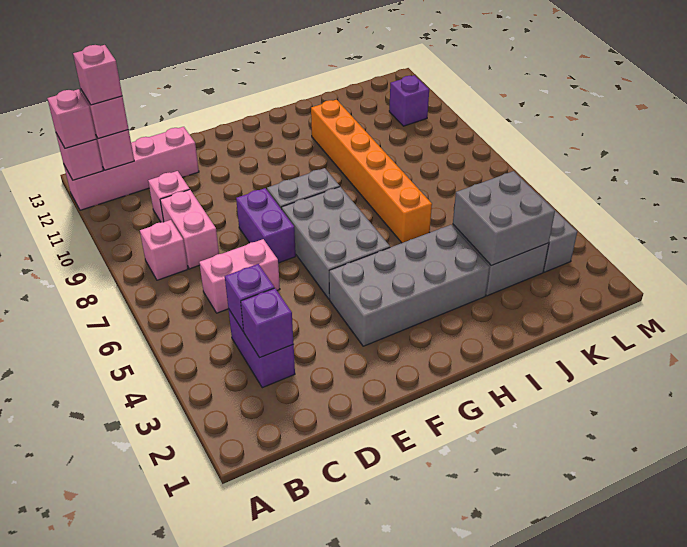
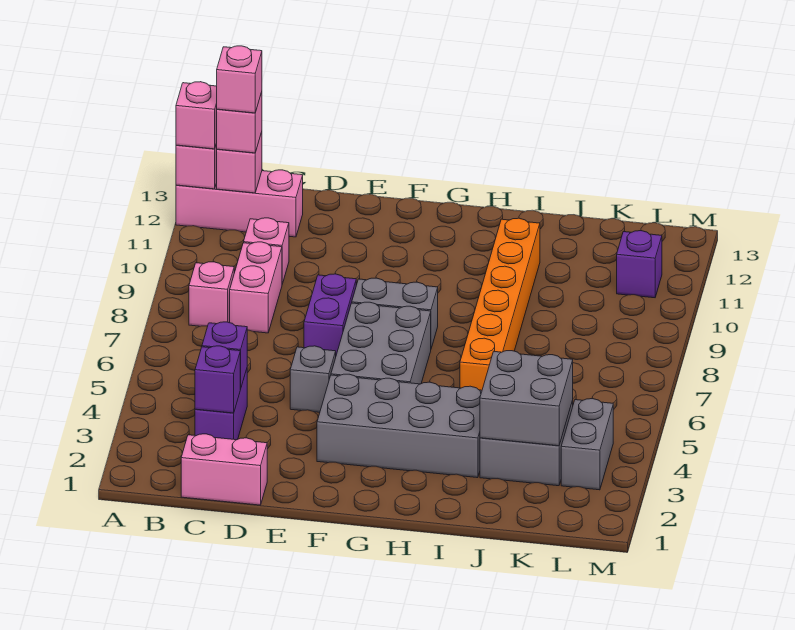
pink 1x4 brick [64,127,199,210] -> pink 1x3 brick [176,170,303,237]
pink 1x2 brick [199,239,280,313] -> pink 1x2 brick moved to [181,434,267,505]
none -> grey 1x1 brick [290,346,336,412]

